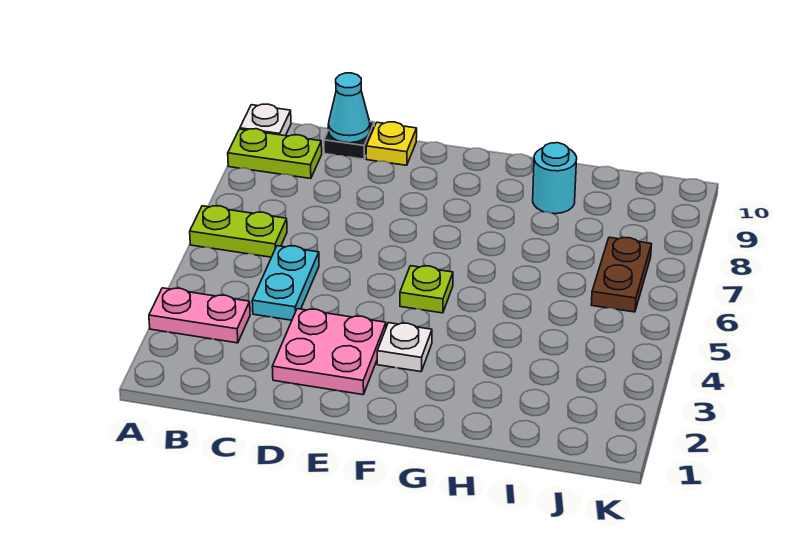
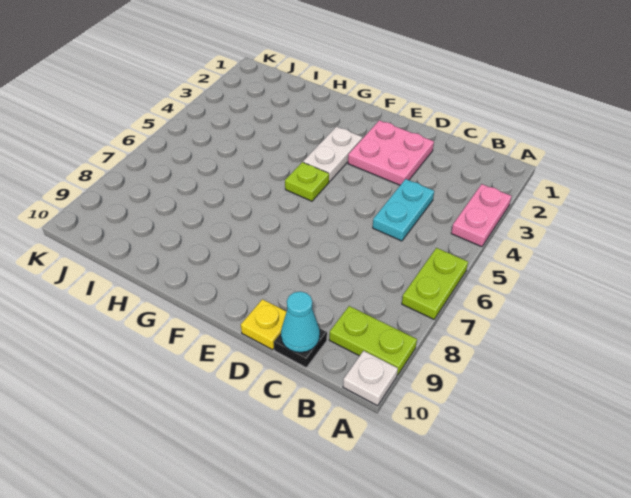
pink 1x2 plate [149,288,250,343] -> pink 1x2 plate turned to [451,184,512,247]
lime 1x2 plate [190,206,287,257] -> lime 1x2 plate turned to [402,248,468,319]
white 1x1 plate [377,323,432,372] -> white 1x2 plate [303,127,362,182]
cyan 1x1 round brick [533,143,577,214] -> none
brown 1x2 plate [591,237,652,312] -> none

